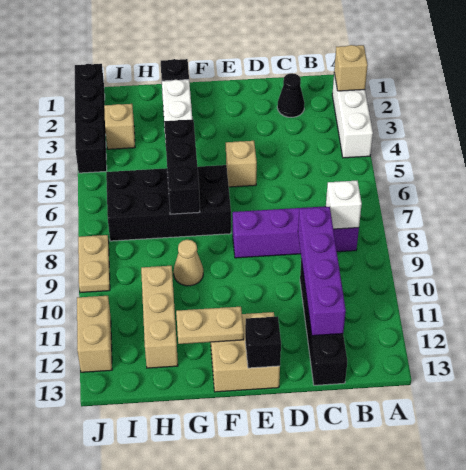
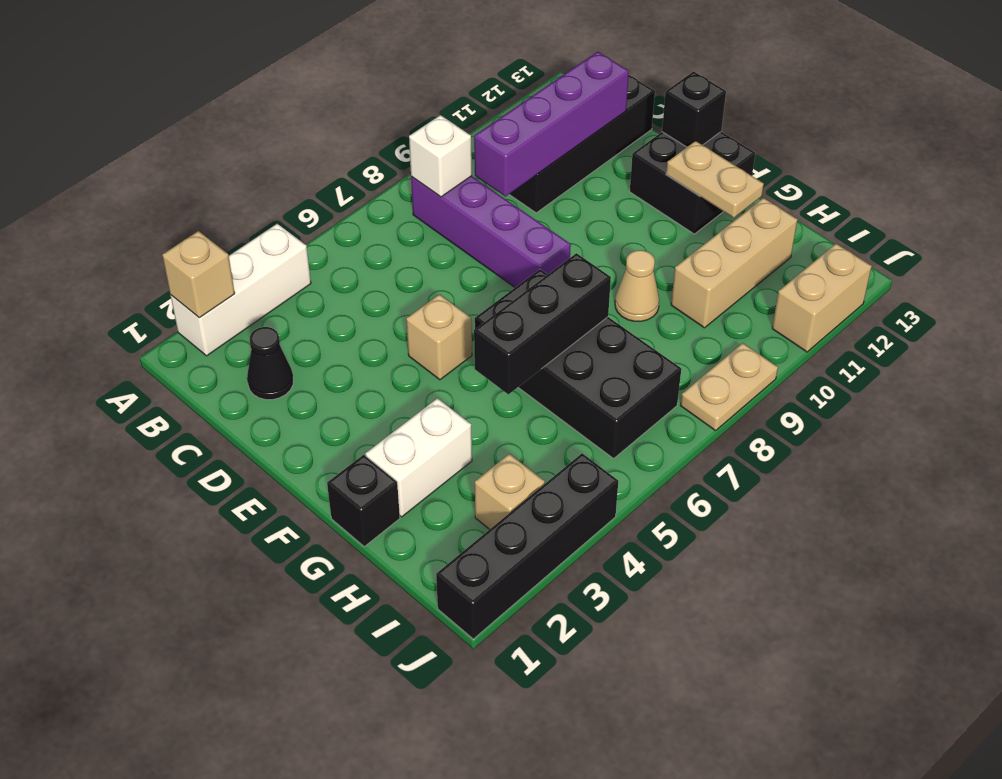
tan 2x2 brick [211,312,280,392] -> black 2x2 brick [630,132,755,234]

